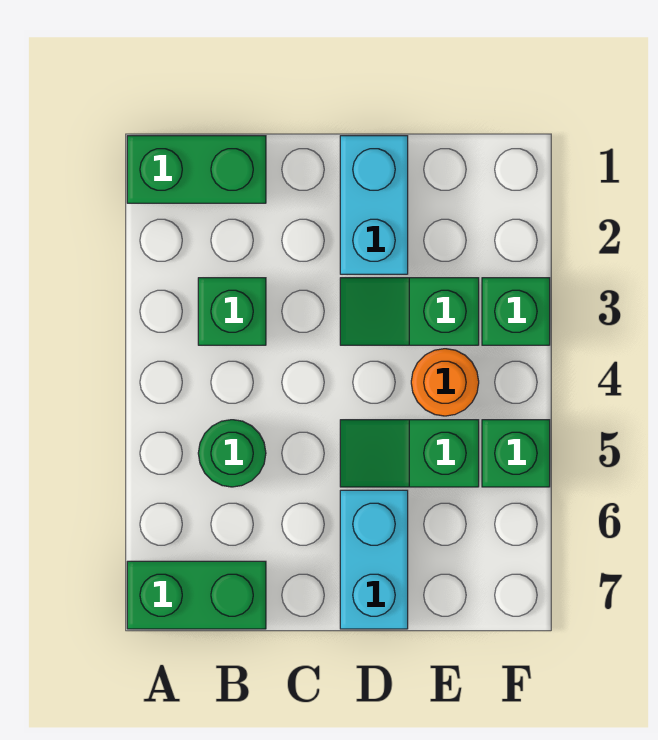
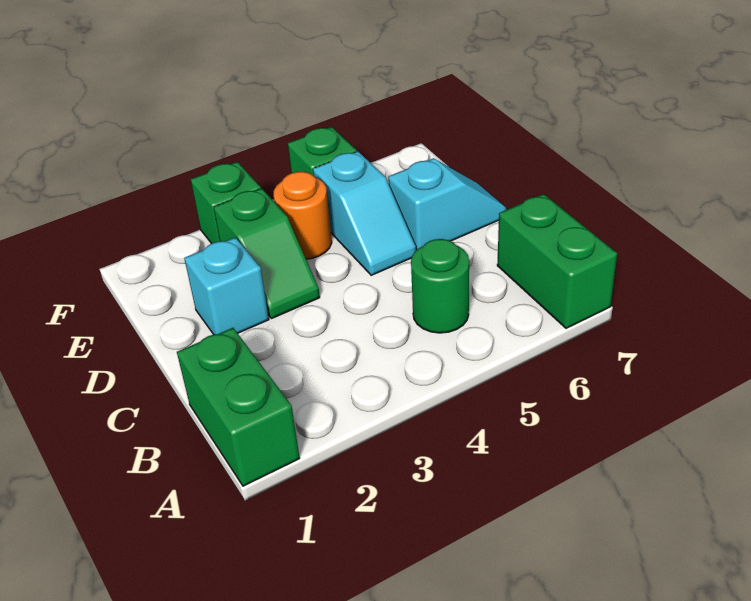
green 1x1 brick [198,278,266,345] -> none
cyan 1x2 brick [340,136,408,274] -> cyan 1x1 brick [184,237,269,334]
green 1x2 slope [340,420,479,487] -> cyan 1x2 slope [313,151,416,275]
cyan 1x2 brick [340,490,408,629] -> cyan 1x2 slope [388,158,506,250]

